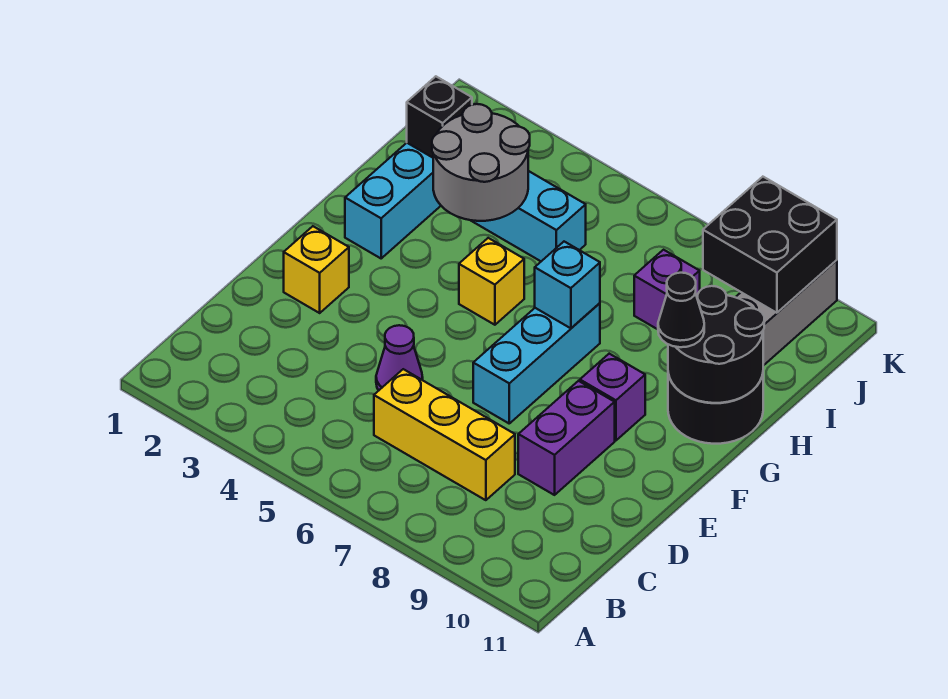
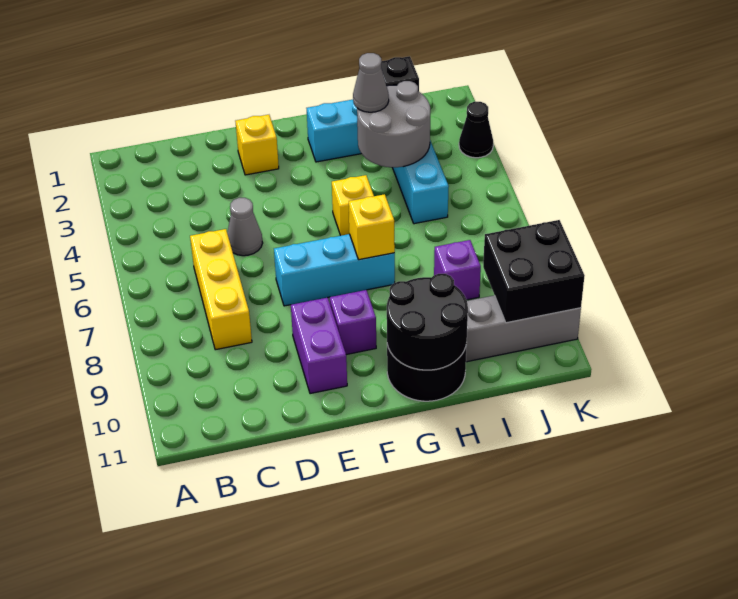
purple 1x1 cone [376,325,423,390] -> grey 1x1 cone [227,198,263,256]
purple 1x2 brick [518,381,615,495] -> purple 1x2 brick turned to [291,298,347,394]
cyan 1x1 brick [535,242,600,328] -> yellow 1x1 brick [349,194,395,260]
black 1x1 cone [658,273,704,347] -> black 1x1 cone moved to [459,102,493,158]
none -> grey 1x1 cone [353,53,389,112]

